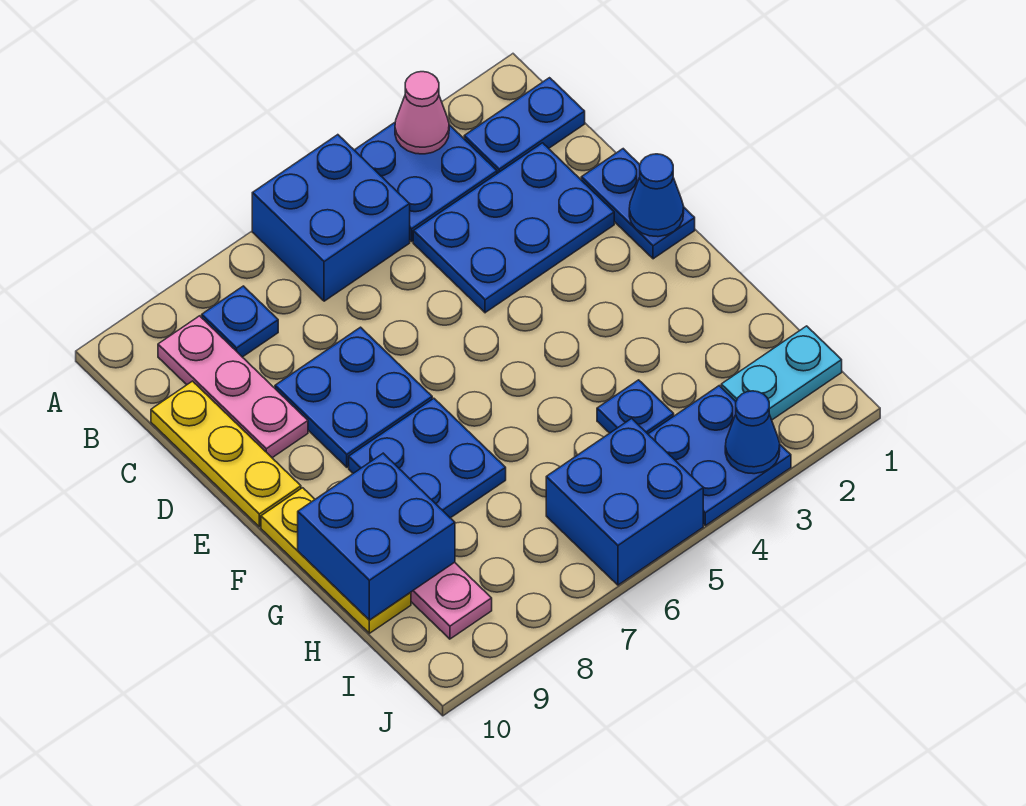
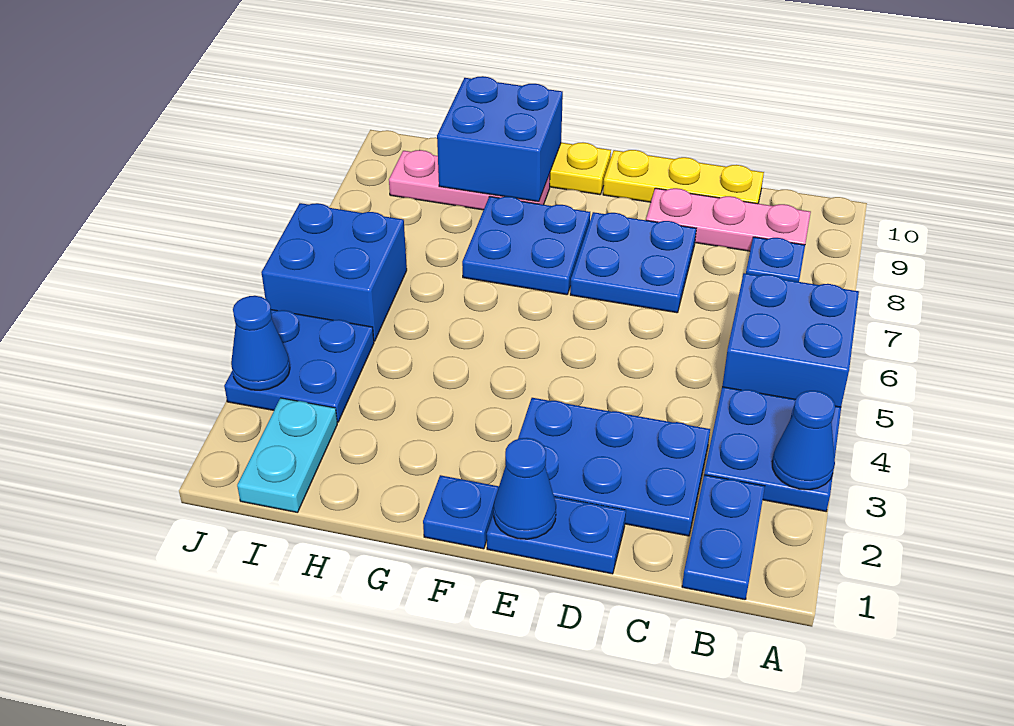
pink 1x1 cone [395,72,449,154] -> blue 1x1 cone [772,391,835,490]
blue 2x3 plate [413,143,614,313] -> blue 2x3 plate turned to [518,398,710,536]
blue 1x1 plate [597,380,674,434] -> blue 1x1 plate moved to [423,475,499,549]

